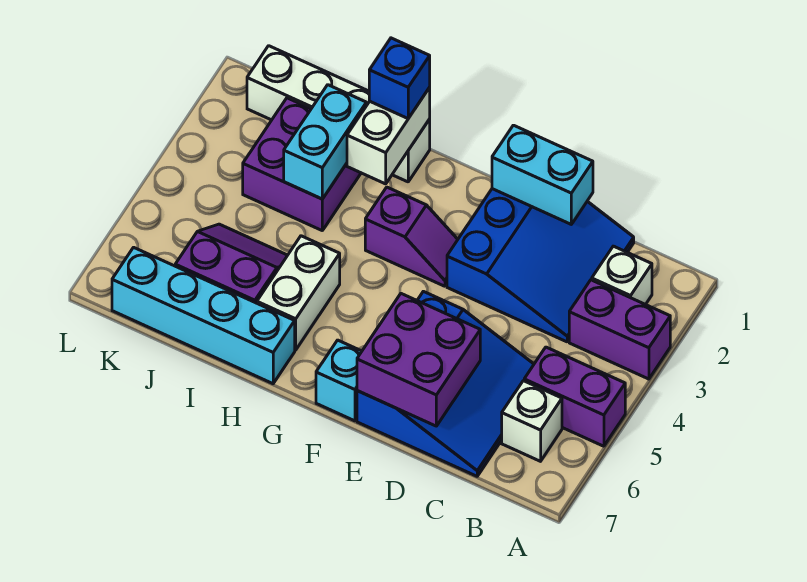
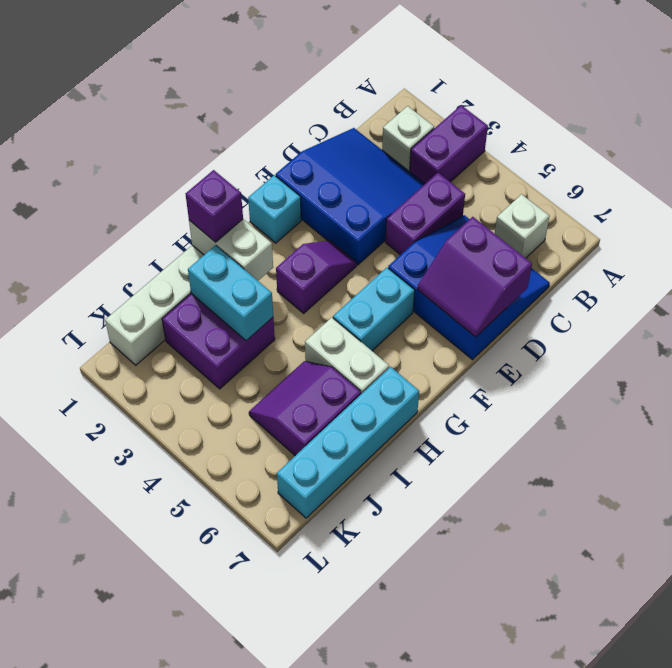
purple 1x2 brick [524,347,625,446] -> purple 1x2 brick moved to [385,173,465,255]
cyan 1x2 brick [492,125,593,224] -> cyan 1x2 brick moved to [333,268,415,351]
purple 2x2 brick [357,294,480,426] -> purple 2x2 slope [417,217,532,337]
cyan 1x1 brick [316,340,362,421] -> cyan 1x1 brick moved to [248,175,301,243]
blue 1x1 brick [369,38,430,118] -> purple 1x1 brick [186,170,243,242]

